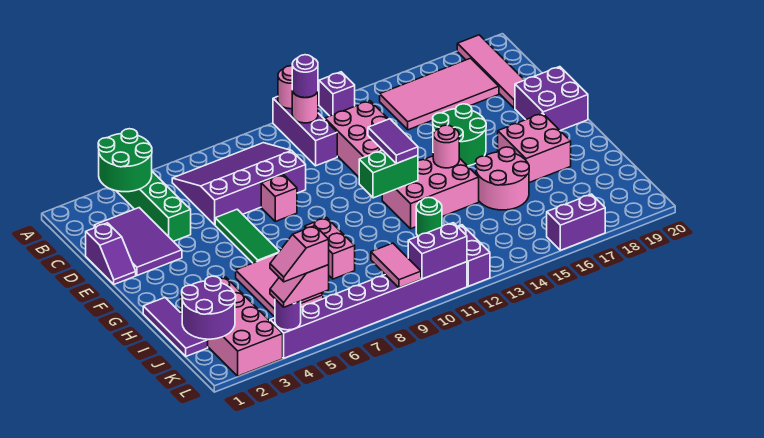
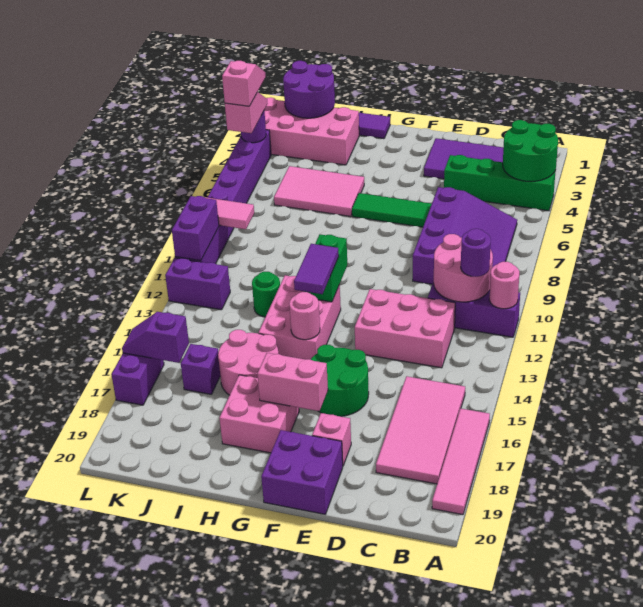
purple 1x1 brick [319,72,355,116] -> purple 1x1 brick moved to [181,344,220,394]
pink 1x4 tile [457,35,524,108] -> pink 1x4 tile turned to [432,408,490,515]
pink 1x1 round brick [292,91,318,123] -> pink 2x2 round brick [434,234,493,302]
purple 1x2 slope [86,223,136,284] -> purple 1x2 slope moved to [122,312,189,363]
pink 1x1 brick [261,174,297,221] -> pink 1x1 brick moved to [312,413,351,465]
purple 1x2 tile [368,119,418,163] -> purple 1x2 tile turned to [294,244,339,294]
pink 1x2 brick [305,218,355,279] -> pink 1x2 brick moved to [257,353,328,411]

